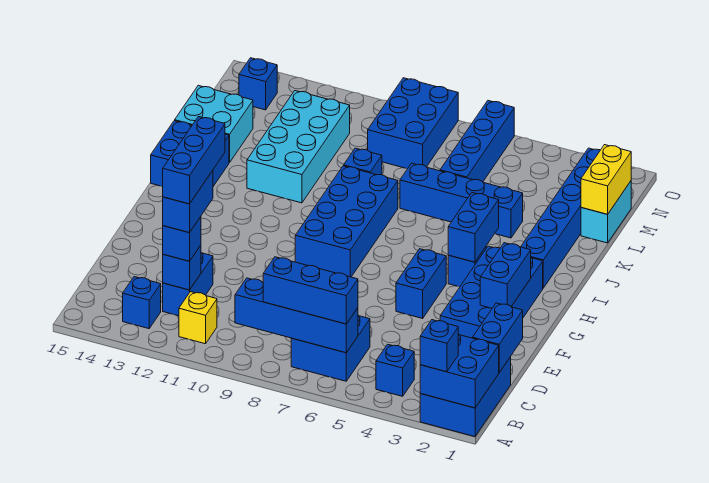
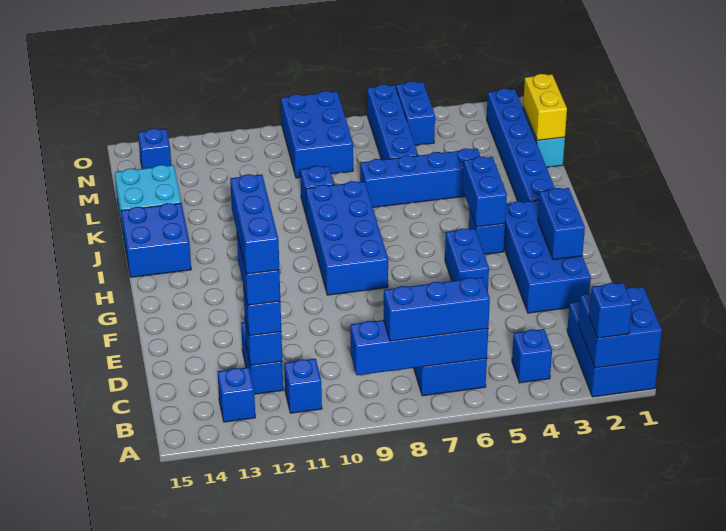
yellow 1x1 brick [179,292,217,344] -> blue 1x1 brick [284,359,322,413]
blue 1x2 brick [472,303,523,372] -> blue 1x2 brick moved to [396,81,435,145]
cyan 2x4 brick [247,91,350,203] -> none

